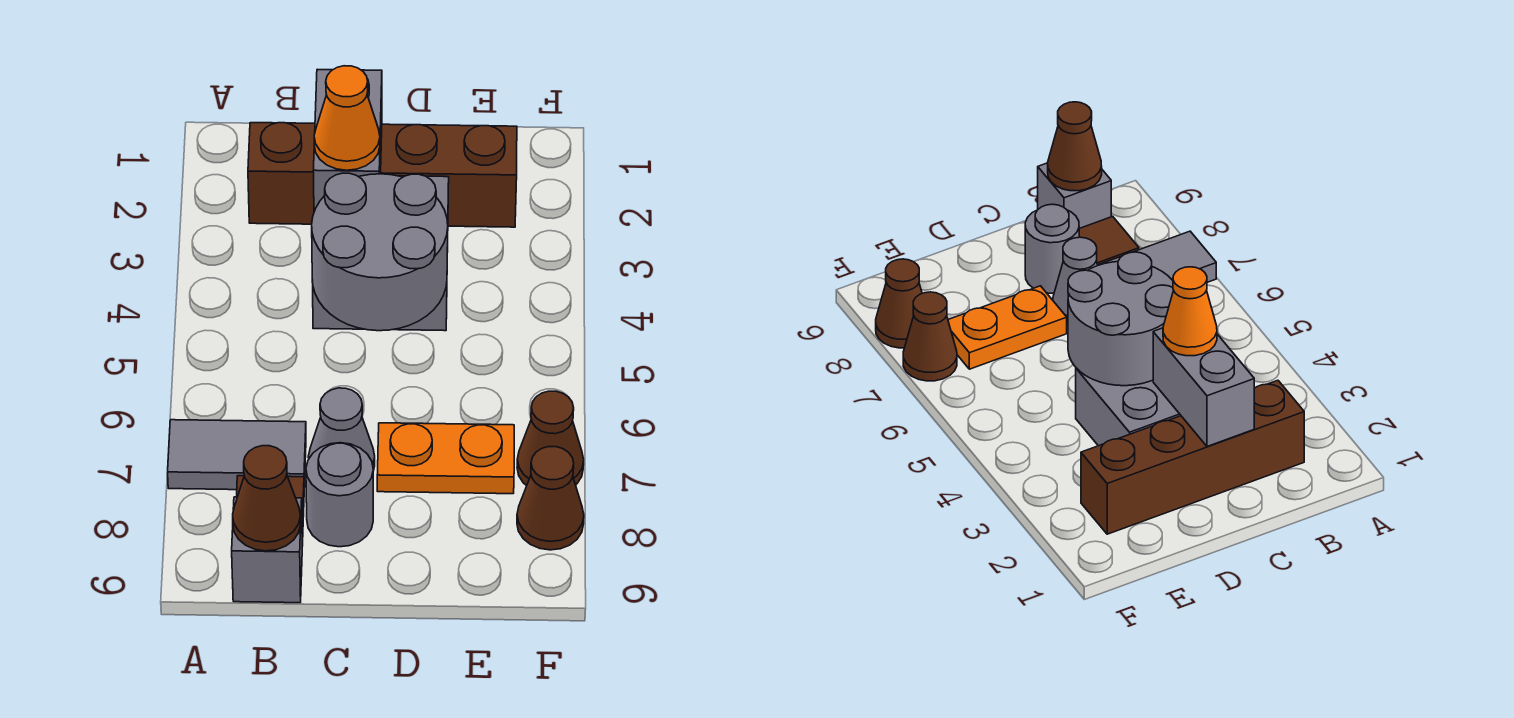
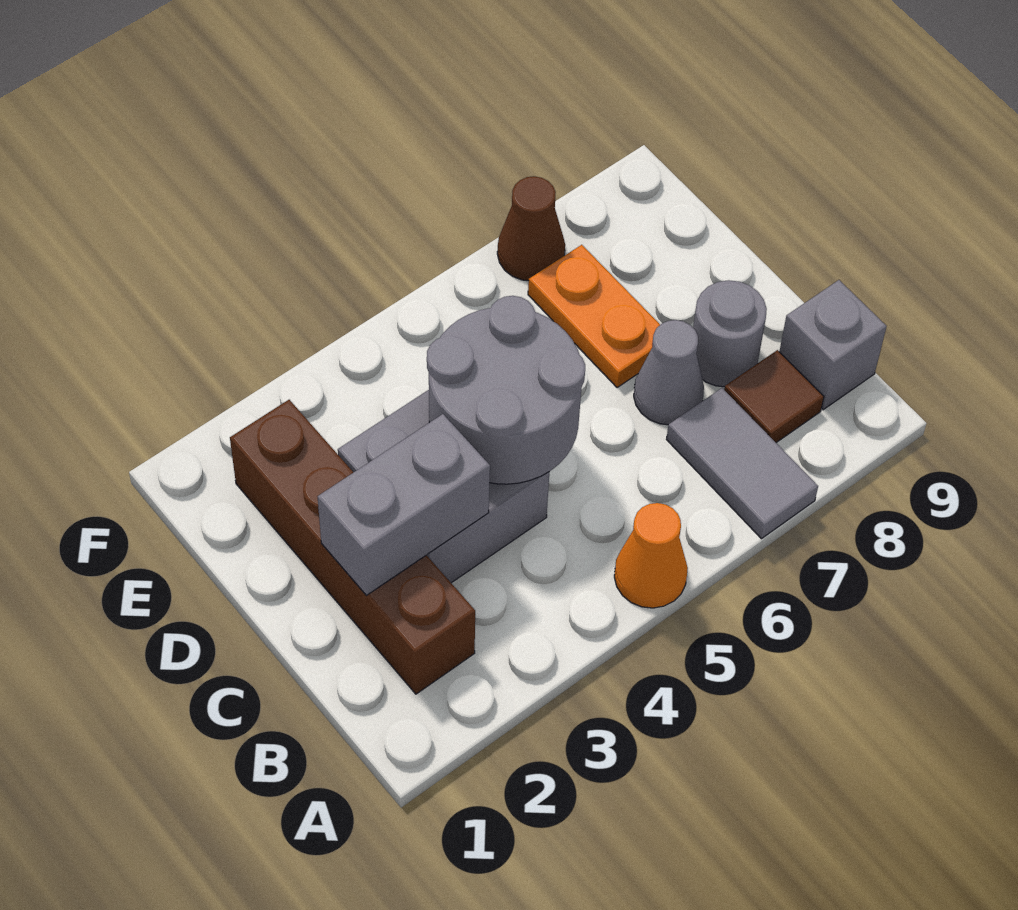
brown 1x1 cone [233,446,301,551] -> none
orange 1x1 cone [314,66,380,170] -> orange 1x1 cone moved to [614,503,688,608]
brown 1x1 cone [517,447,584,550] -> none

